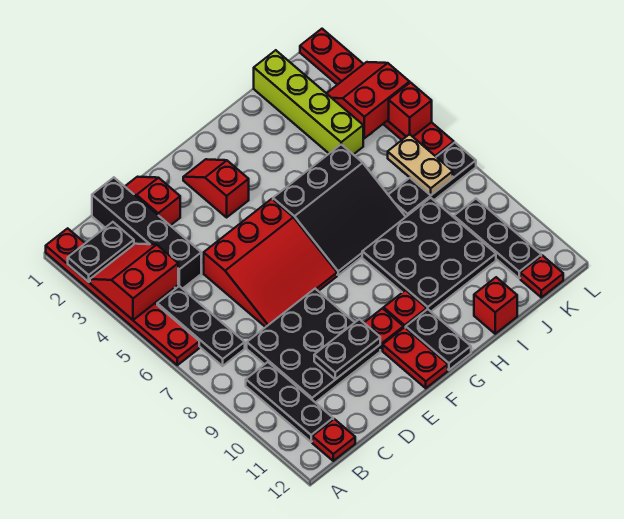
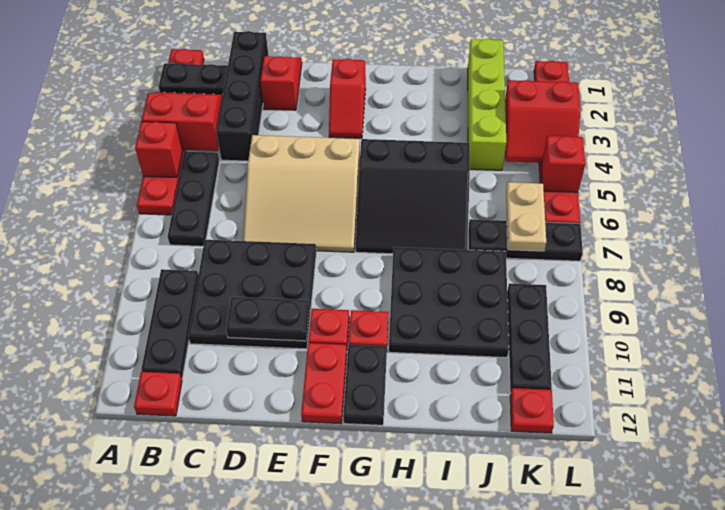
red 3x3 slope [204,199,337,327] -> tan 3x3 slope [243,135,360,252]
red 1x2 slope [183,159,249,217] -> red 1x2 slope turned to [329,59,366,138]
red 1x1 brick [474,277,517,334] -> red 1x1 brick moved to [135,121,182,177]
red 2x2 slope [326,62,410,138] -> red 2x2 slope turned to [505,80,581,163]

